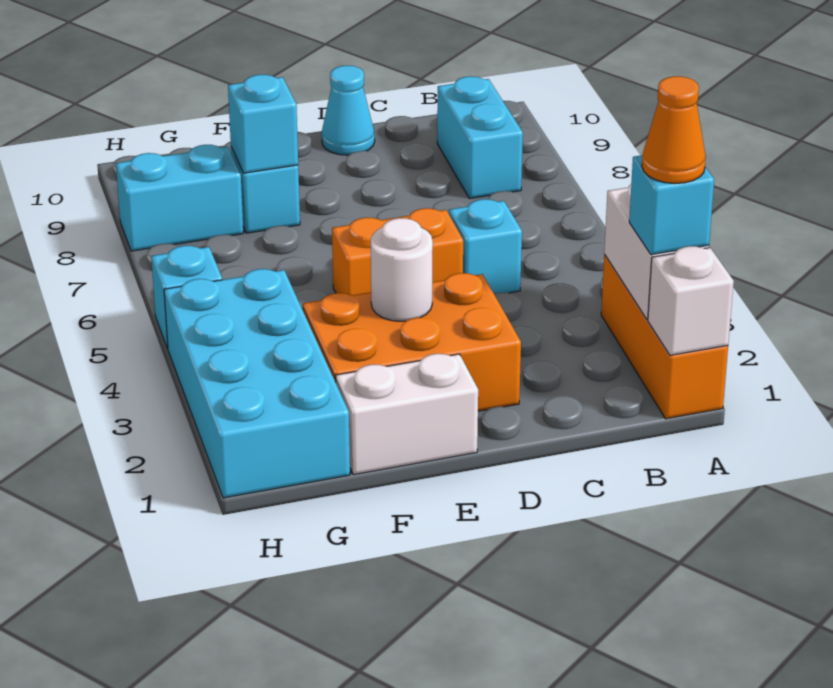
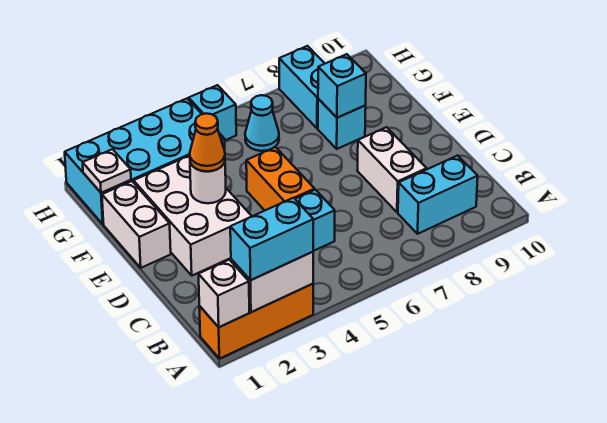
cyan 1x1 brick [629,155,714,255] -> cyan 1x2 brick [230,198,313,280]
orange 1x1 cone [642,76,706,183] -> orange 1x1 cone moved to [190,113,225,171]
none -> white 1x2 brick [358,127,427,212]
orange 2x3 brick [303,273,521,411] -> white 2x3 brick [134,156,252,276]
cyan 1x1 cone [322,66,375,155] -> cyan 1x1 cone moved to [245,95,279,151]
none -> white 1x1 plate [83,149,131,193]

